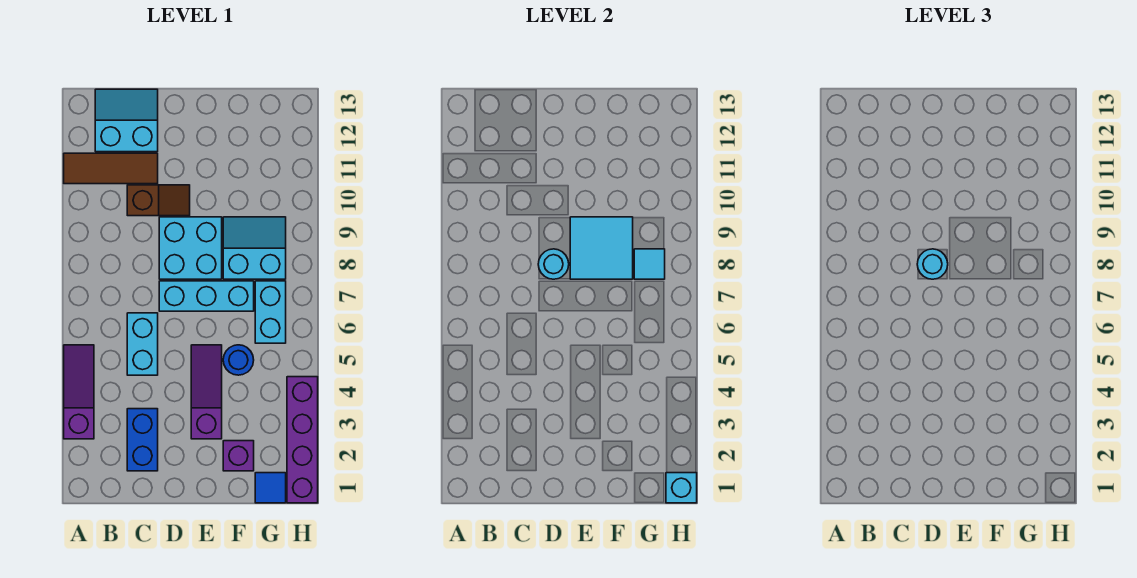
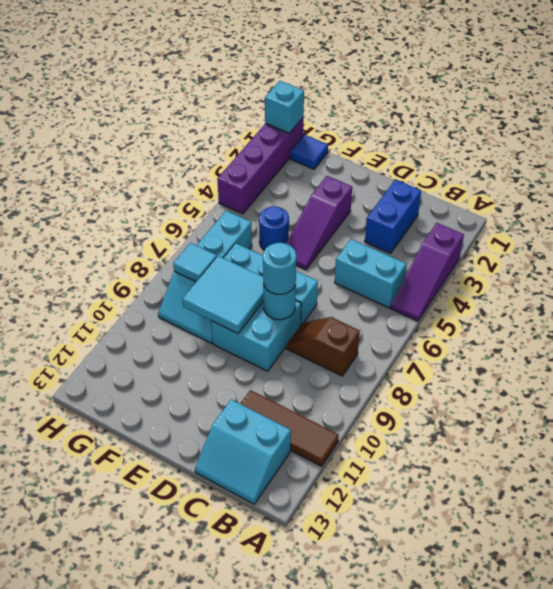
cyan 1x2 brick [127,313,158,375] -> cyan 1x2 brick turned to [335,239,406,308]
brown 1x2 slope [127,185,190,216] -> brown 1x2 slope moved to [286,317,360,376]
purple 1x1 brick [223,441,254,471] -> none

